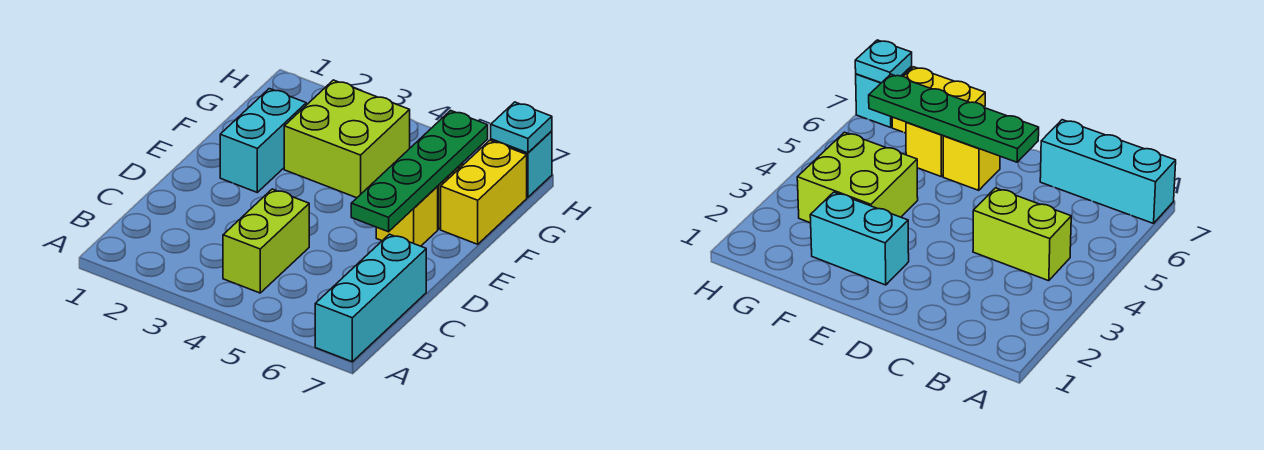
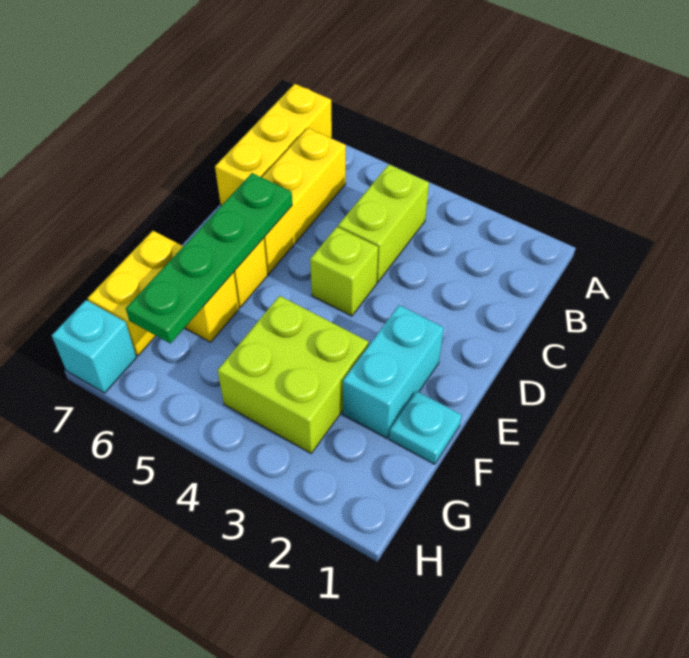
cyan 1x3 brick [315,234,426,362] -> yellow 1x3 brick [215,84,332,206]
none -> yellow 1x3 brick [262,128,346,274]
none -> lime 1x1 brick [310,227,378,316]
cyan 1x1 plate [491,102,552,153] -> cyan 1x1 plate moved to [389,391,462,464]

